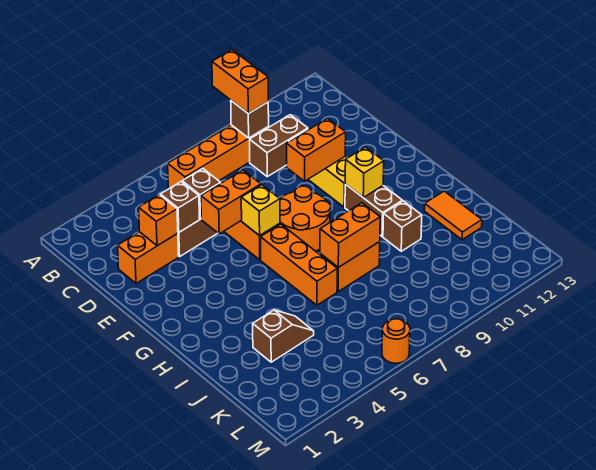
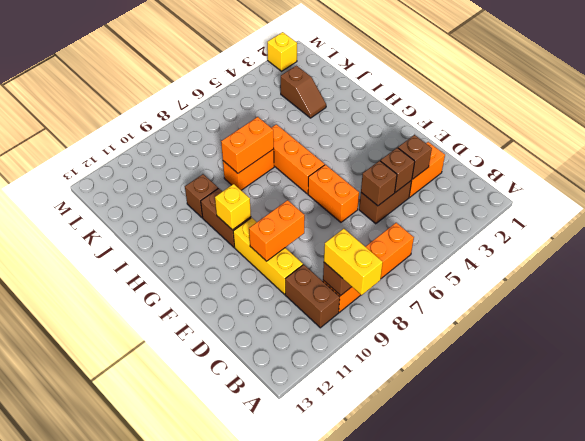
orange 1x2 brick [212,50,268,114] -> yellow 1x2 brick [324,229,383,295]
brown 1x2 brick [250,115,308,177] -> brown 1x2 brick turned to [285,265,340,328]
orange 1x1 brick [139,195,178,246] -> brown 1x1 brick [398,135,432,179]
orange 1x2 brick [201,170,261,234] -> none
yellow 1x1 brick [241,185,280,236] -> yellow 1x1 brick moved to [267,32,297,71]
orange 2x2 round brick [280,186,331,251] -> none
orange 1x2 tile [424,191,482,240] -> none
brown 1x2 slope [253,310,314,362] -> brown 1x2 slope turned to [281,66,326,118]
orange 1x1 round brick [382,319,410,363] -> none

